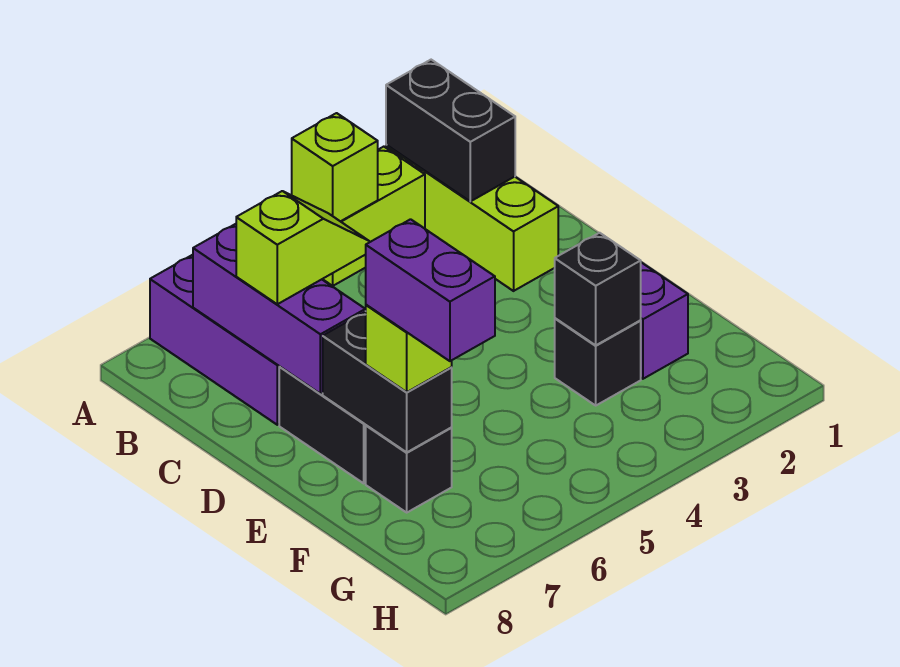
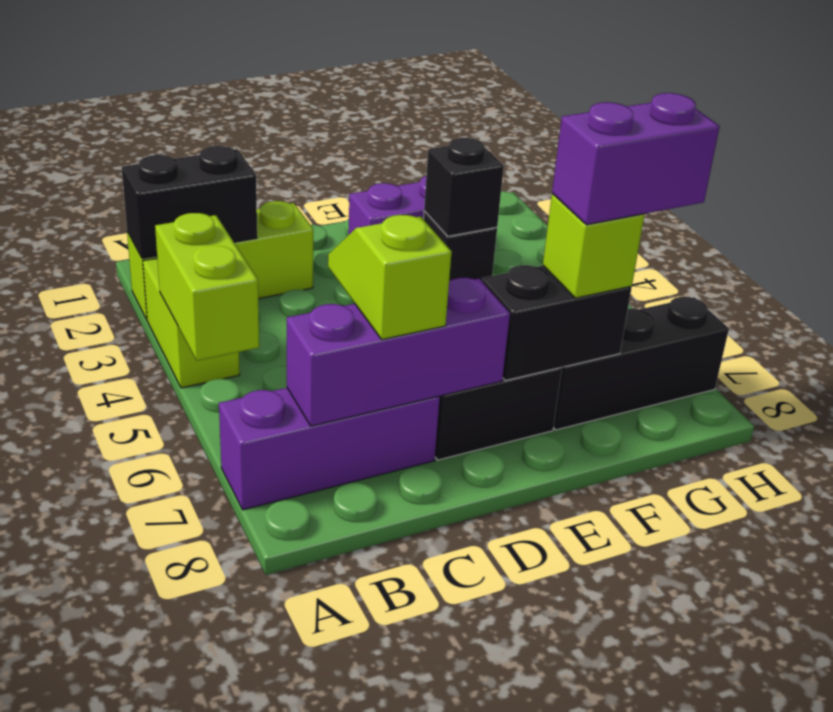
lime 1x1 brick [292,113,378,222] -> lime 1x2 brick [155,213,259,361]
black 1x1 brick [366,425,452,512] -> black 1x3 brick [553,297,729,430]

